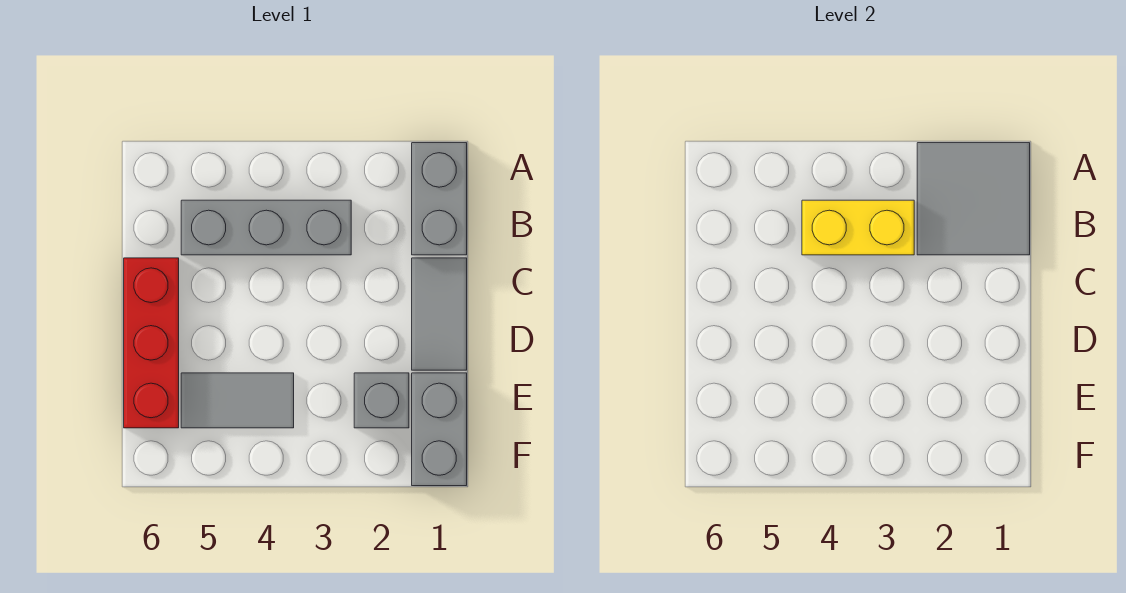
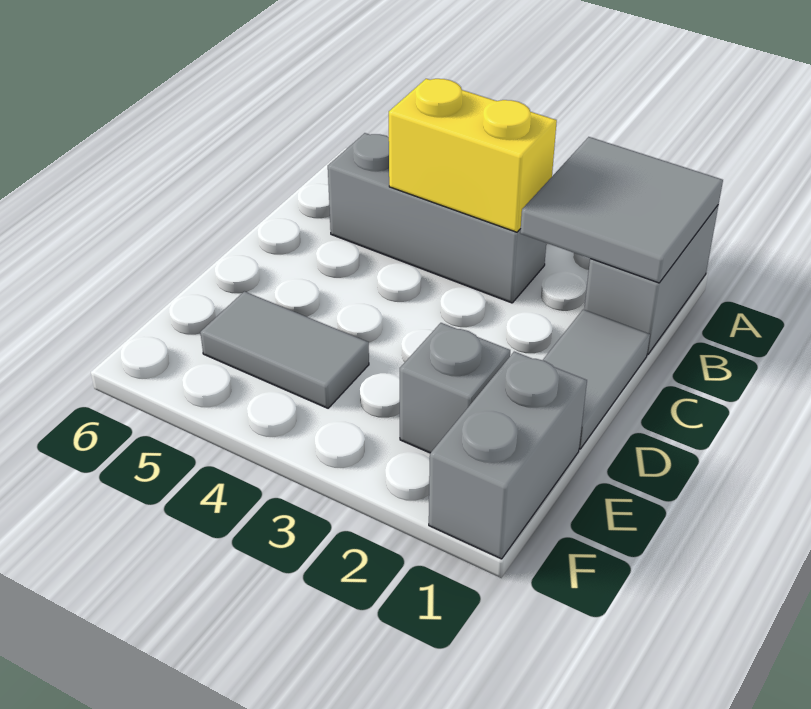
red 1x3 brick [124,258,179,428] -> none

